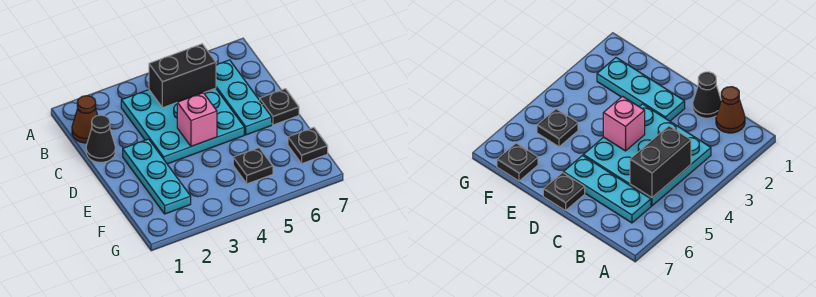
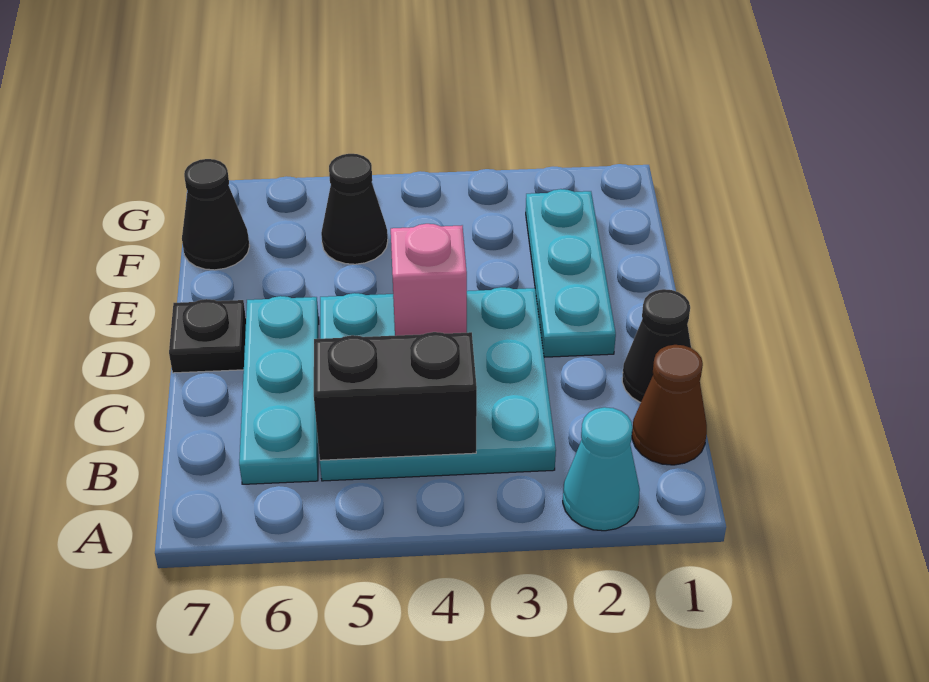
none -> cyan 1x1 cone [563,407,640,531]
black 1x1 plate [233,148,273,184] -> black 1x1 cone [321,154,388,264]
black 1x1 plate [288,128,328,163] -> black 1x1 cone [182,159,249,270]

